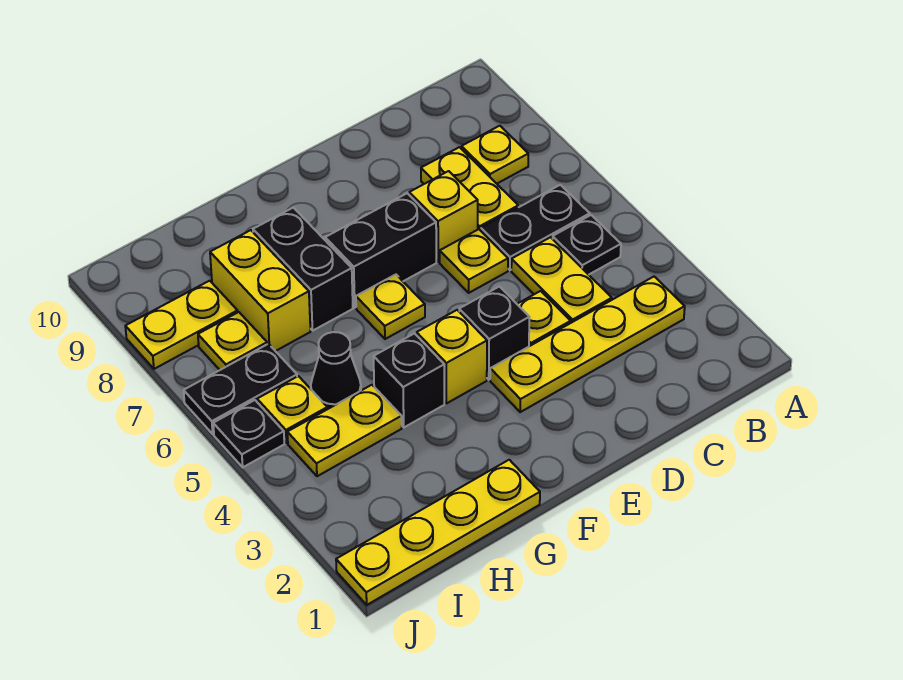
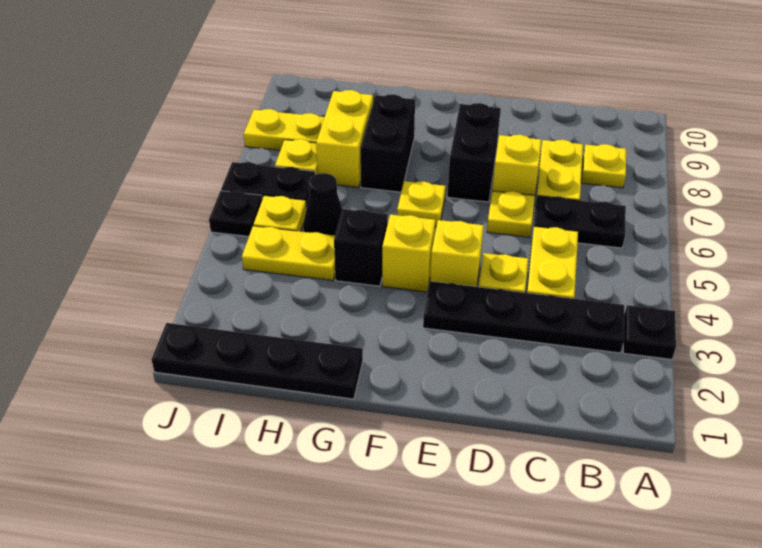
yellow 1x4 plate [490,277,685,412] -> black 1x4 plate [423,281,624,353]
black 1x1 plate [553,215,621,275] -> black 1x1 plate moved to [623,305,676,359]
black 1x1 brick [459,287,530,380] -> yellow 1x1 brick [430,220,484,287]
black 1x2 brick [325,193,436,307] -> black 1x2 brick turned to [447,103,501,202]
yellow 1x4 plate [336,460,540,605] -> black 1x4 plate [151,323,363,399]

